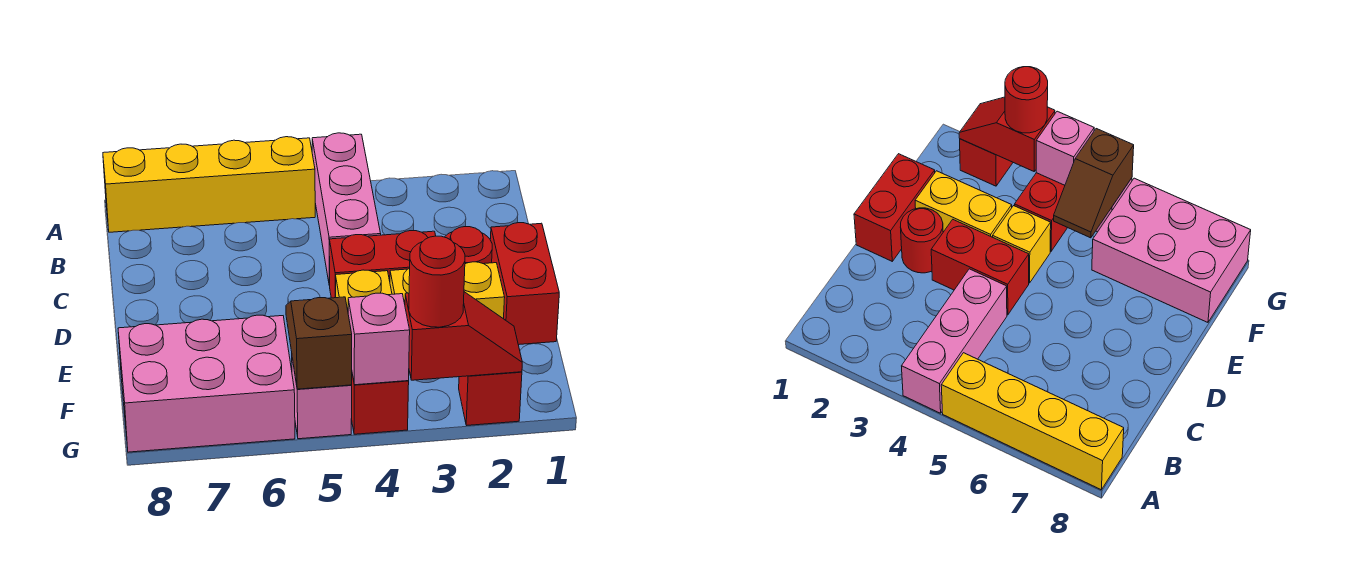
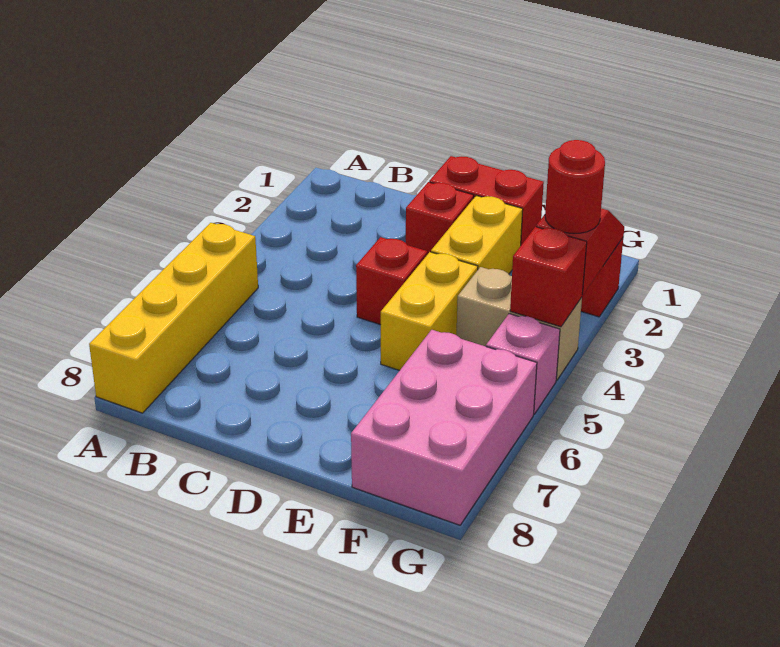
pink 1x3 brick [312,133,381,286] -> none
red 1x1 round brick [445,227,492,264] -> red 1x1 brick [406,182,474,255]
red 1x2 brick [329,231,436,298] -> red 1x1 brick [356,237,427,325]
yellow 1x1 brick [335,270,392,310] -> yellow 1x2 brick [381,252,478,370]
red 1x2 brick [351,374,409,434] -> tan 1x2 brick [456,267,582,380]
brown 1x2 slope [286,297,352,389] -> none
pink 1x1 brick [348,293,410,385] -> red 1x1 brick [510,227,587,327]

